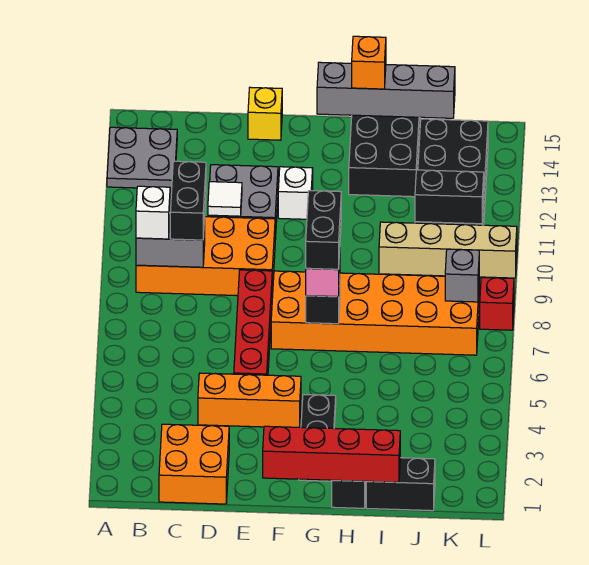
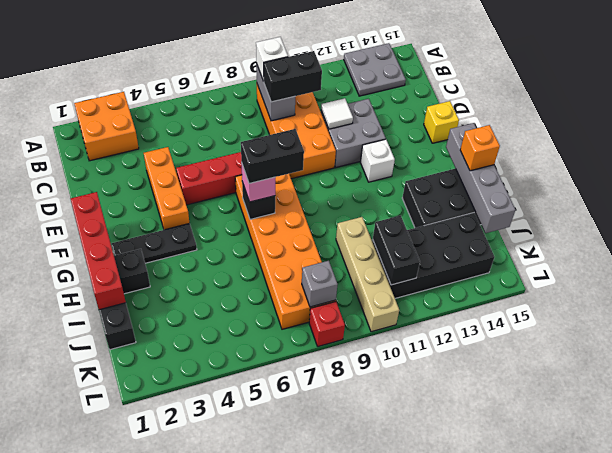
orange 2x2 brick [159,424,229,504] -> orange 2x2 brick moved to [74,92,139,161]

